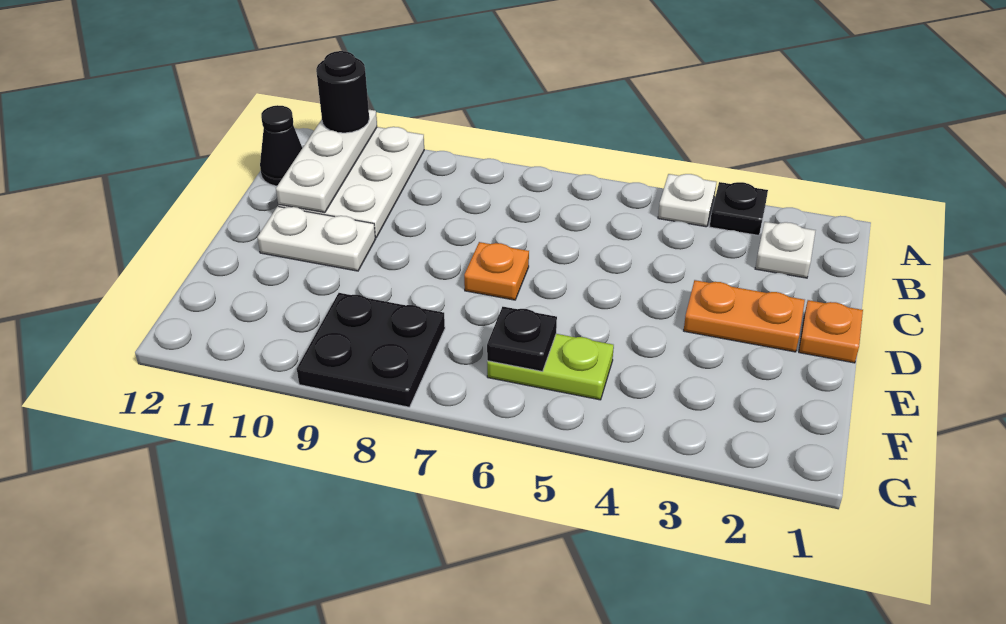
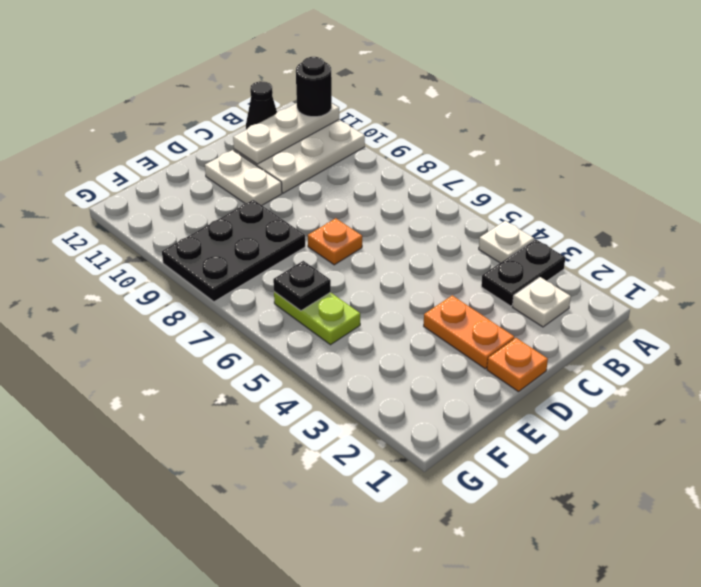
black 1x1 plate [710,182,768,235] -> black 1x2 plate [481,239,565,306]
black 2x2 plate [297,293,445,407] -> black 2x3 plate [162,200,305,302]

